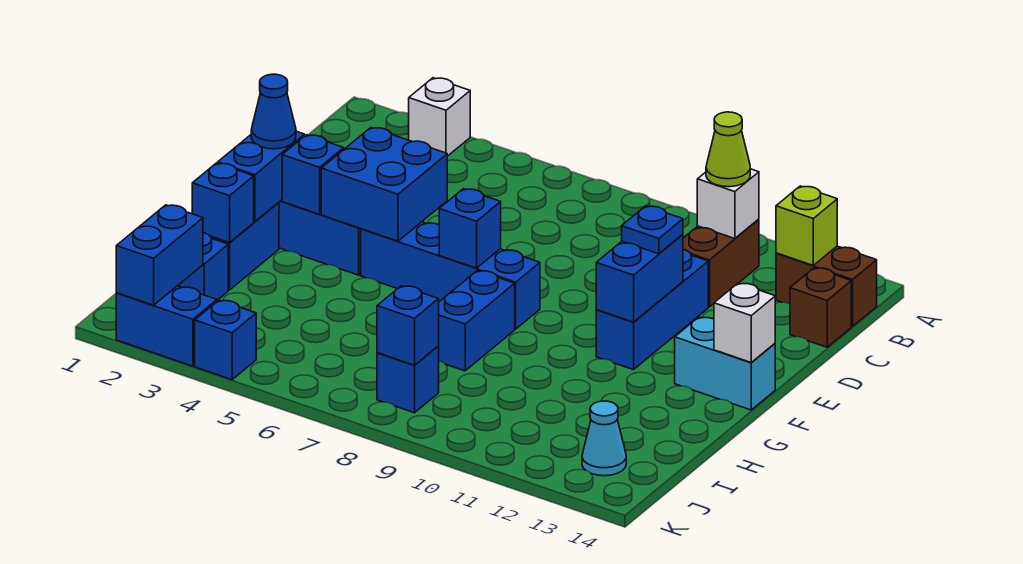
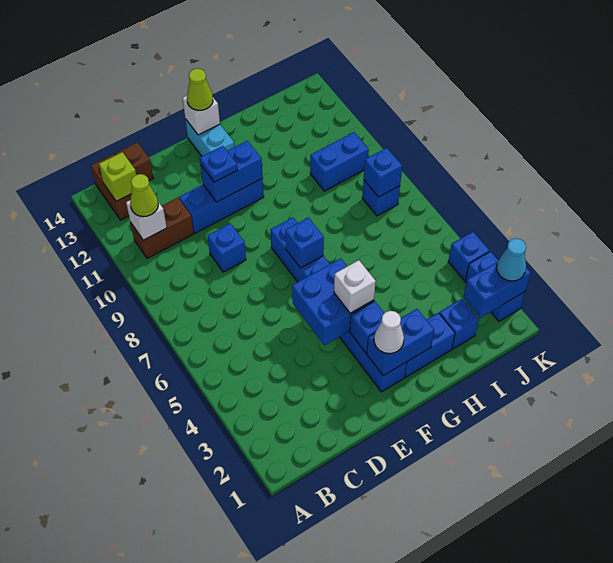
white 1x1 brick [409,78,470,156] -> white 1x1 brick moved to [334,260,376,313]
blue 1x1 cone [251,74,296,149] -> white 1x1 cone [374,311,404,354]
none -> lime 1x1 cone [187,68,213,110]
blue 1x2 brick [439,271,515,371] -> blue 1x2 brick moved to [310,132,369,191]
blue 1x1 brick [192,163,254,243] -> blue 1x1 brick moved to [208,223,246,272]
cyan 1x1 cone [582,401,626,476] -> cyan 1x1 cone moved to [497,238,526,281]

